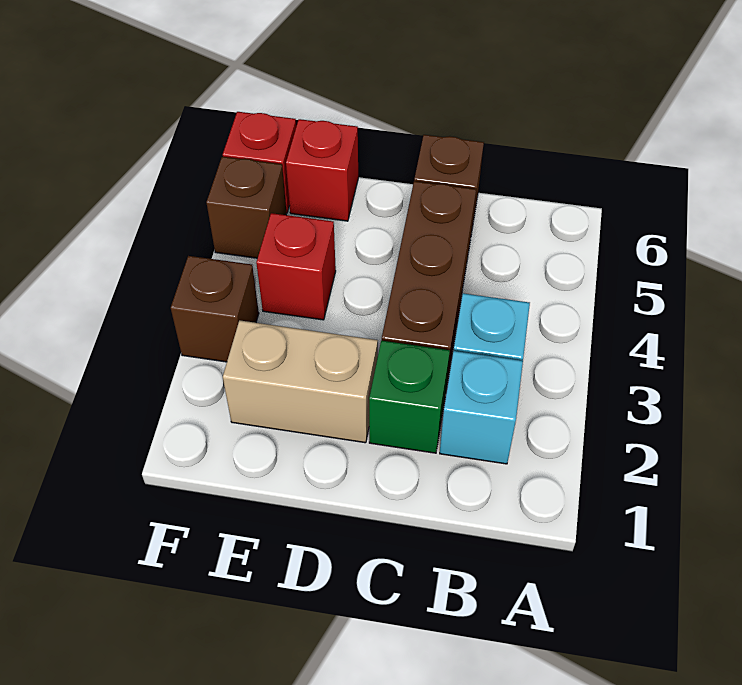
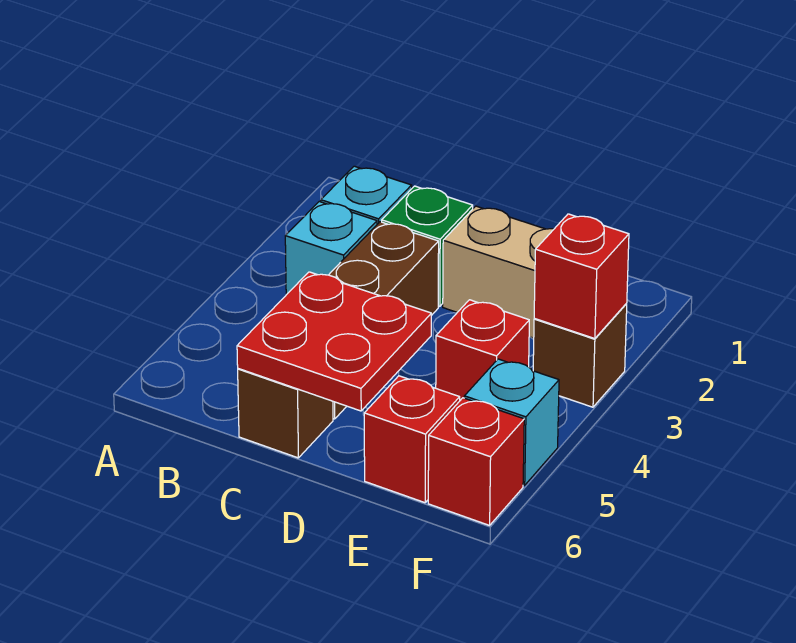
none -> red 2x2 plate [237,272,431,411]
none -> red 1x1 brick [534,214,629,339]
brown 1x1 brick [206,157,287,258] -> cyan 1x1 brick [464,359,559,485]

